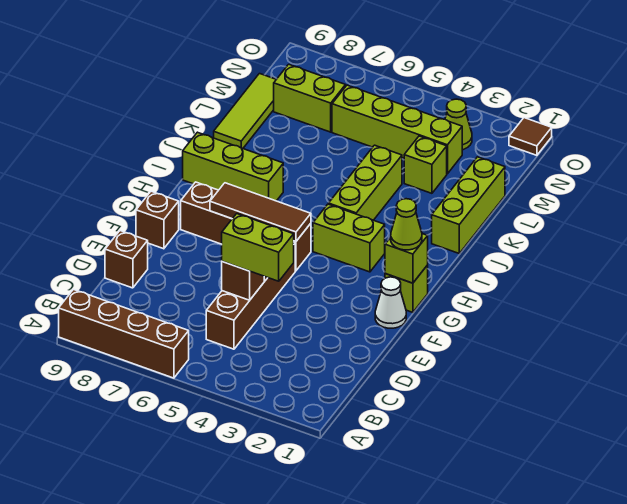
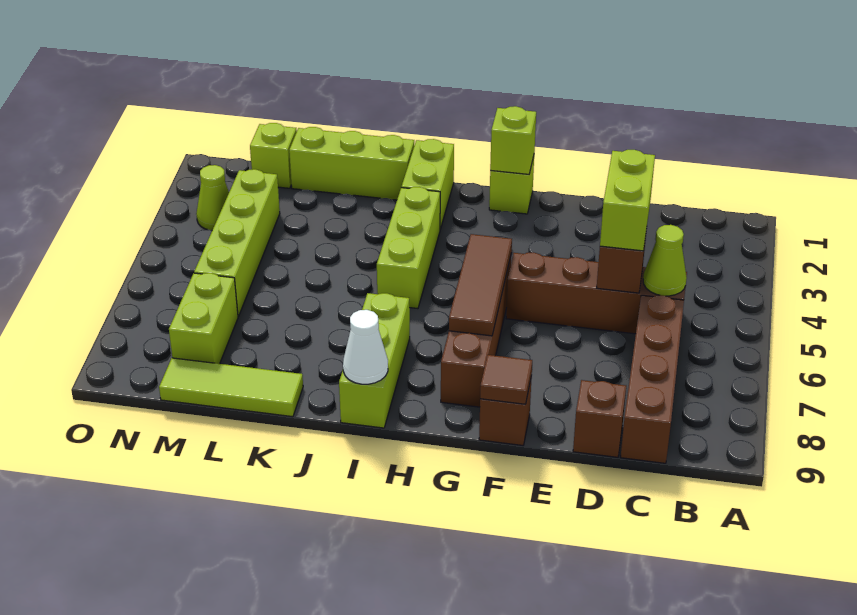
brown 1x4 brick [59,290,189,378] -> brown 1x4 brick moved to [621,295,684,463]
white 1x1 cone [375,277,406,328] -> white 1x1 cone moved to [343,310,388,384]
lime 1x1 cone [391,199,422,250] -> lime 1x1 cone moved to [643,225,687,296]
lime 1x2 brick [313,204,385,272] -> lime 1x2 brick moved to [401,139,454,229]
lime 1x3 brick [329,145,402,220] -> lime 1x3 brick turned to [377,187,440,309]
lime 1x1 brick [404,136,447,193] -> lime 1x1 brick moved to [250,123,297,188]
brown 1x1 tile [509,118,552,155] -> brown 1x1 tile moved to [480,355,532,404]

